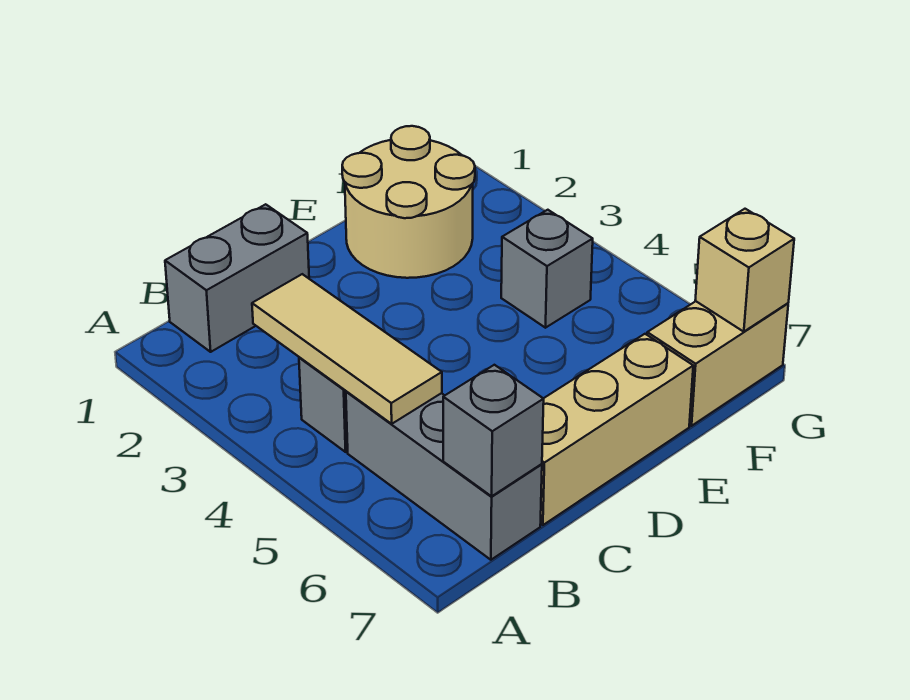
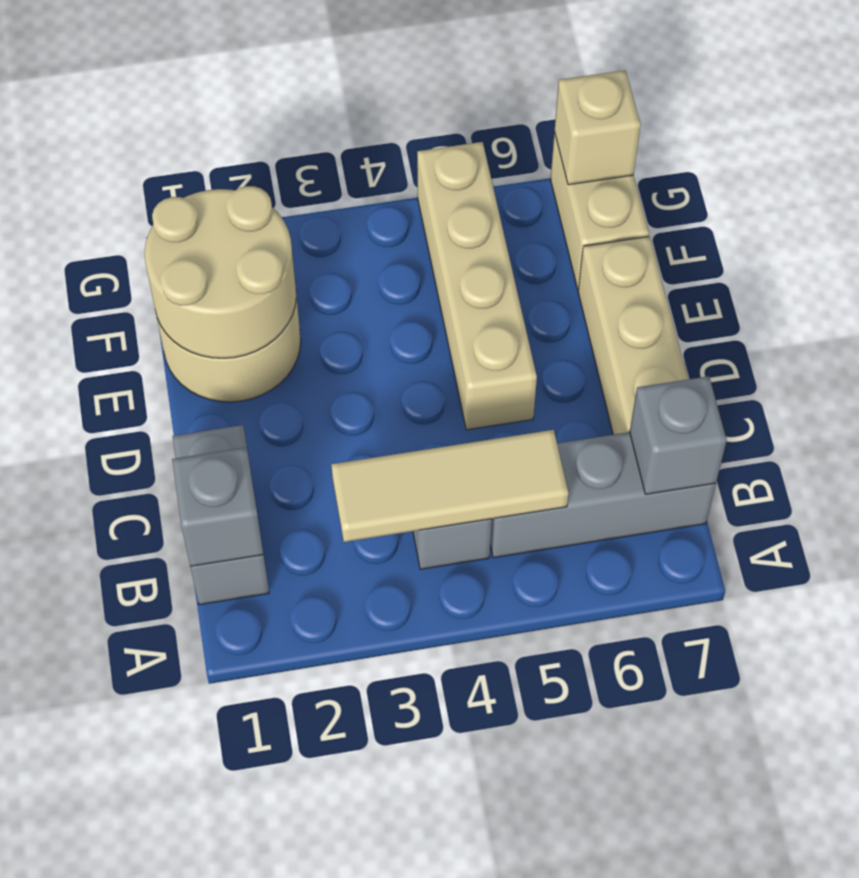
none -> tan 1x4 brick [417,142,537,430]
none -> tan 2x2 round brick [145,186,296,358]
grey 1x1 brick [501,210,593,328] -> grey 1x1 brick moved to [172,447,264,566]

